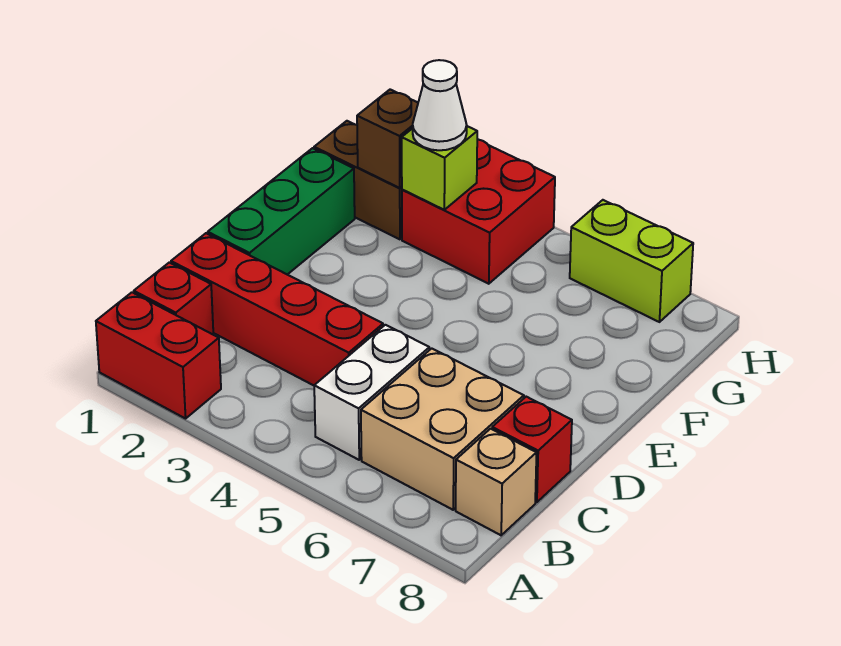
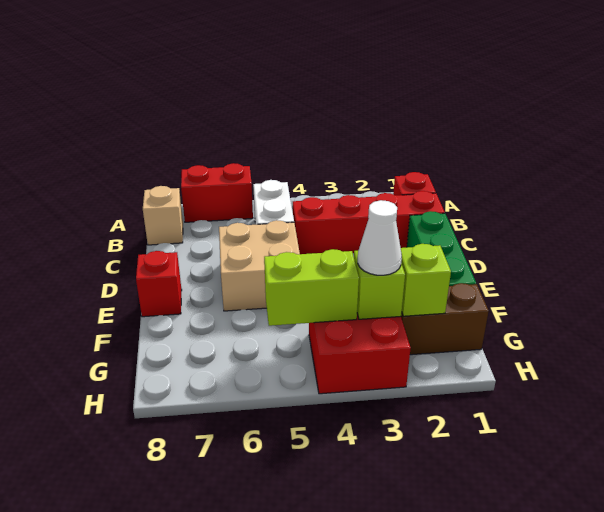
red 1x2 brick [96,292,221,419] -> red 1x2 brick moved to [181,163,253,222]
tan 2x2 brick [361,348,524,510] -> tan 2x2 brick moved to [219,220,300,311]
red 1x1 brick [492,397,572,502] -> red 1x1 brick moved to [136,251,182,317]
brown 1x1 brick [357,90,418,188] -> lime 1x1 brick [401,244,451,316]
lime 1x2 brick [570,200,693,322] -> lime 1x2 brick moved to [264,249,359,326]

